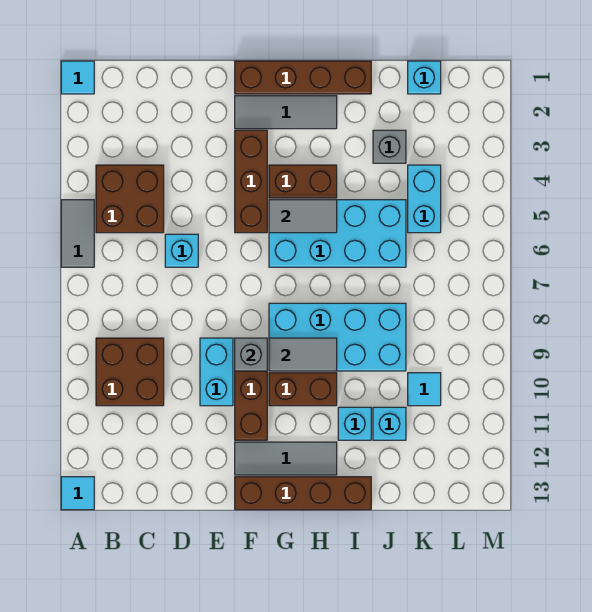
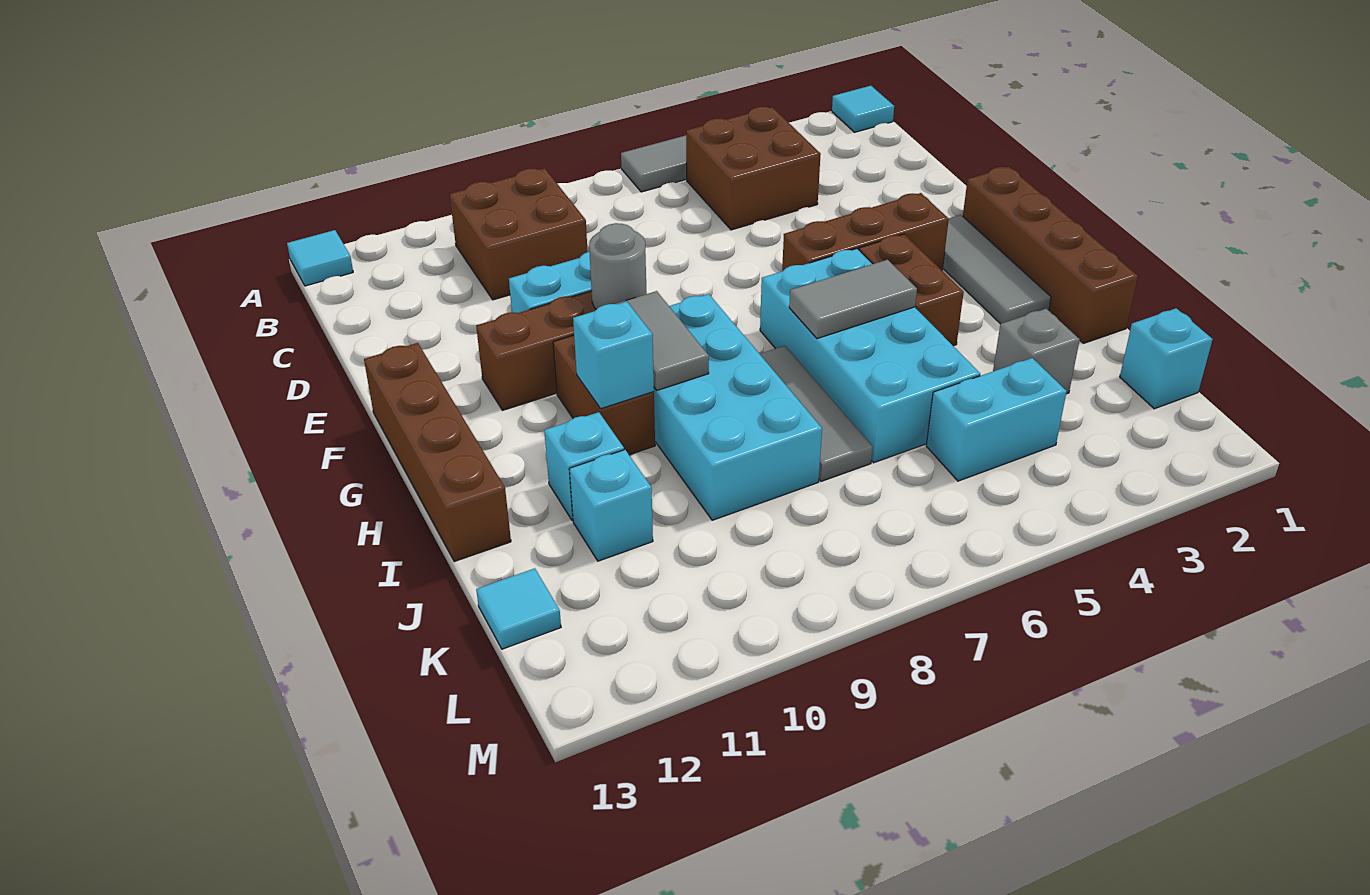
cyan 1x1 brick [165,234,198,267] -> cyan 1x1 brick moved to [573,302,654,409]
grey 1x1 brick [235,338,267,371] -> grey 1x1 round brick [589,223,647,309]
grey 1x3 tile [235,442,337,475] -> grey 1x3 tile moved to [760,346,873,481]
grey 1x2 tile [269,200,337,233] -> grey 1x2 tile turned to [789,260,917,338]
cyan 1x1 tile [408,373,441,406] -> cyan 1x1 tile moved to [476,568,561,649]

